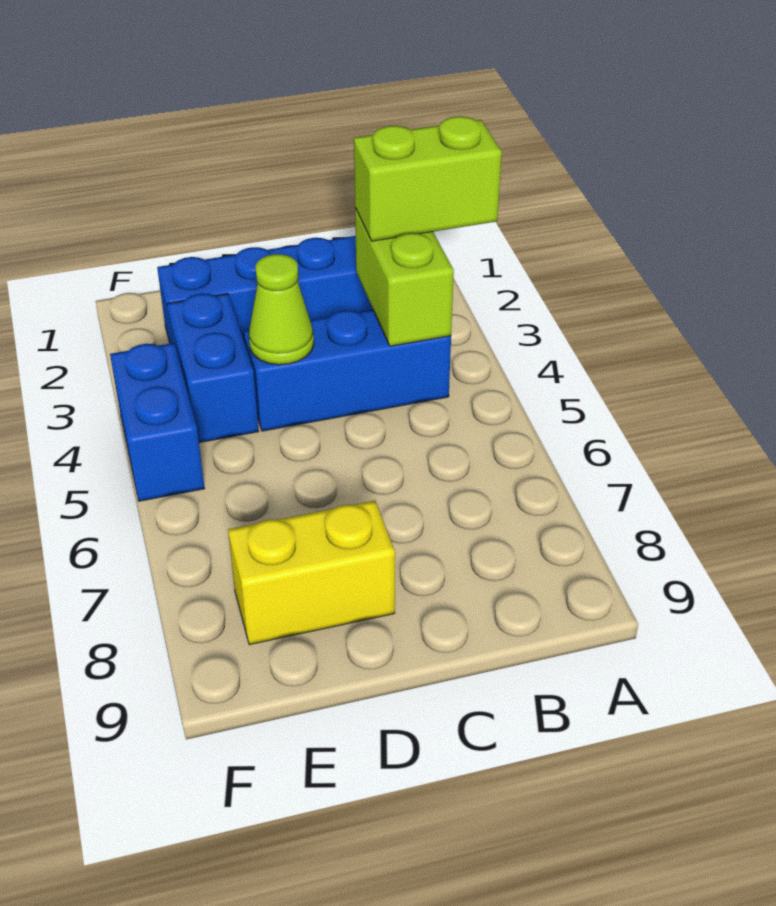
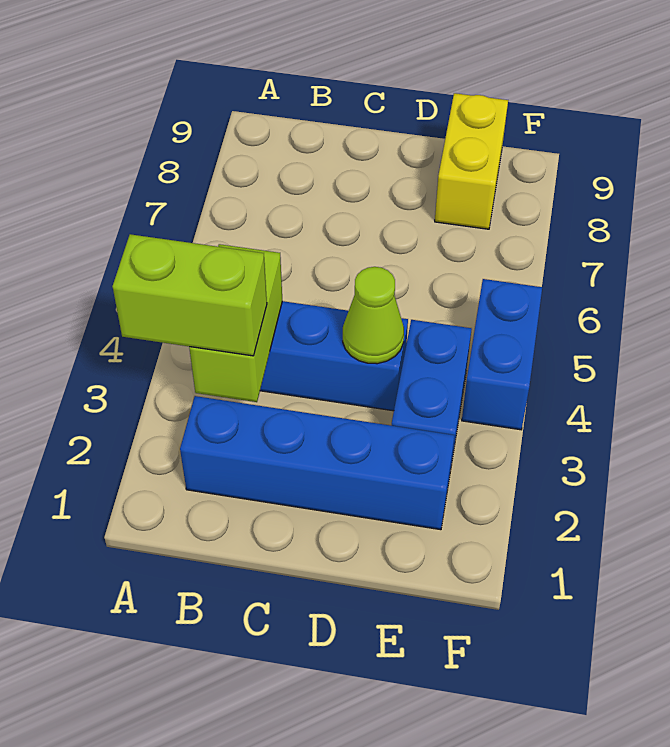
yellow 1x2 brick [228,501,395,645] -> yellow 1x2 brick turned to [435,93,508,229]

